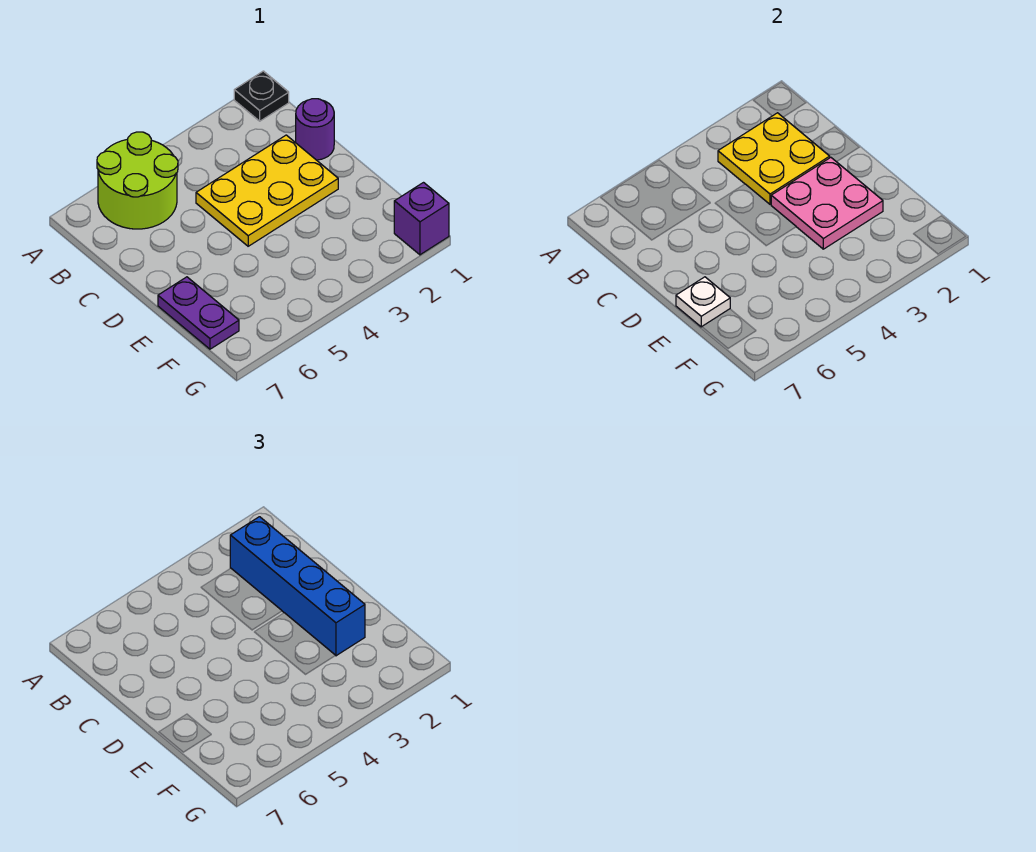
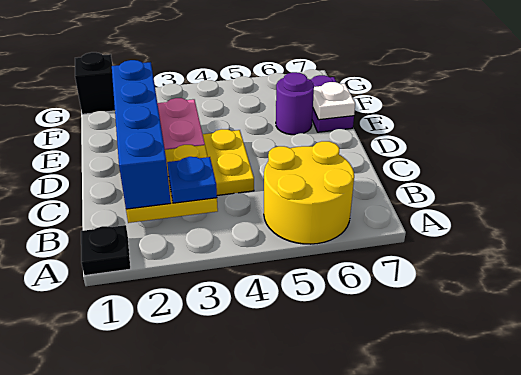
lime 2x2 round brick [97,132,178,229] -> yellow 2x2 round brick [264,141,354,244]
none -> blue 1x1 plate [167,157,217,203]
purple 1x1 round brick [296,99,334,160] -> purple 1x1 round brick moved to [276,72,314,135]
purple 1x1 brick [394,183,449,255] -> black 1x1 brick [75,52,115,114]

